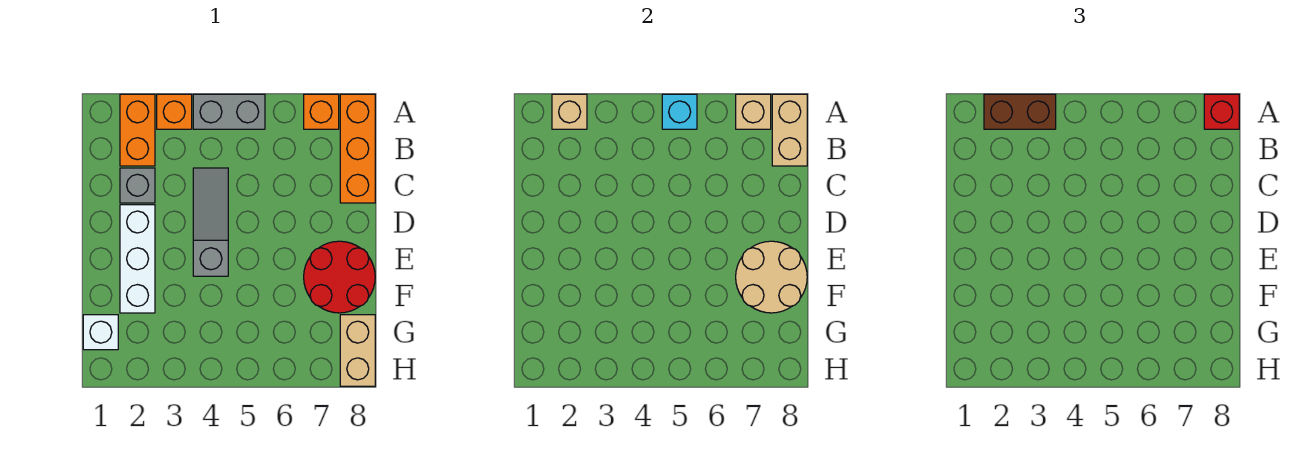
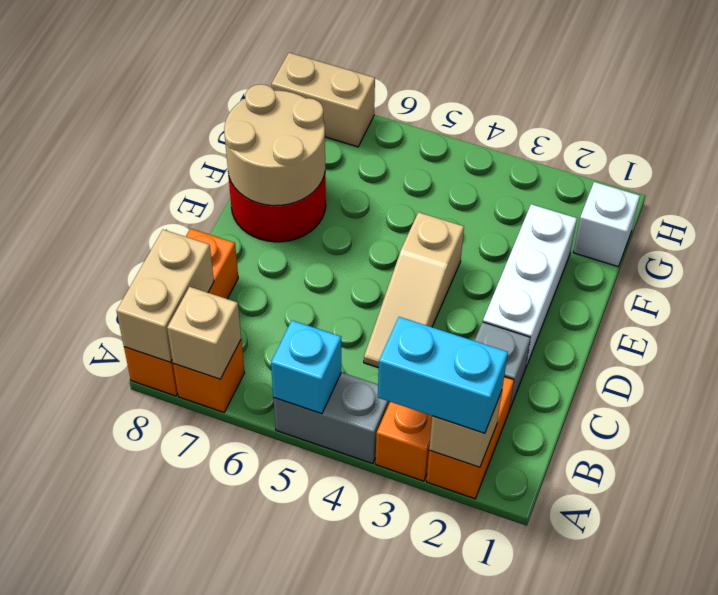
brown 1x2 brick [984,94,1056,129] -> cyan 1x2 brick [378,317,508,433]
red 1x1 brick [1204,94,1239,129] -> none
grey 1x3 slope [193,168,228,276] -> tan 1x3 slope [364,212,464,368]
tan 1x2 brick [340,315,375,386] -> tan 1x2 brick turned to [271,53,375,147]

